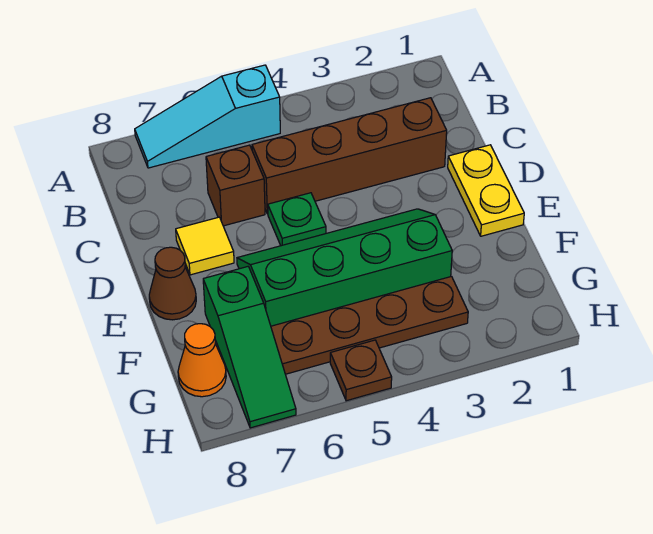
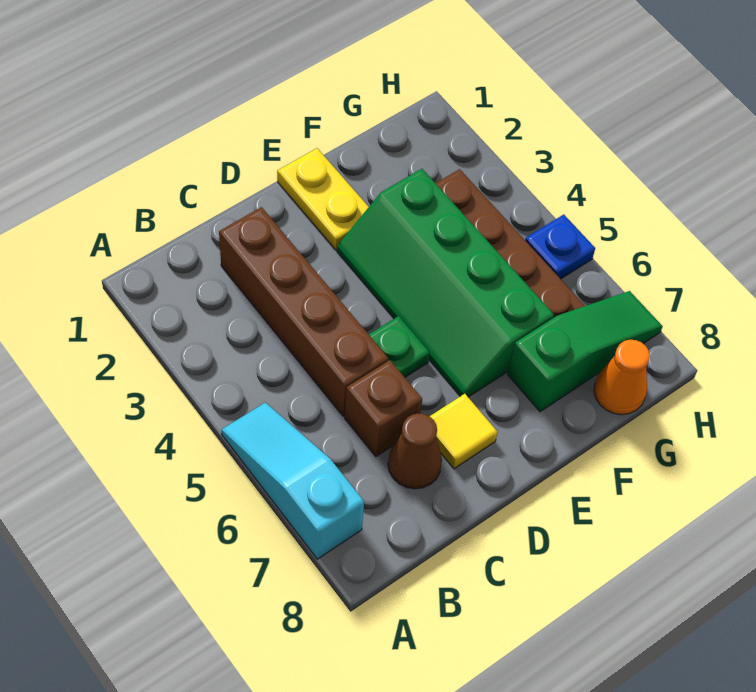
cyan 1x3 slope [135,65,280,168] -> cyan 1x3 slope turned to [222,402,364,559]
yellow 1x2 plate [448,145,524,236] -> yellow 1x2 plate turned to [277,148,368,250]
brown 1x1 cone [149,247,196,320] -> brown 1x1 cone moved to [388,413,442,489]
brown 1x1 plate [330,340,392,401] -> blue 1x1 plate [525,215,595,279]

